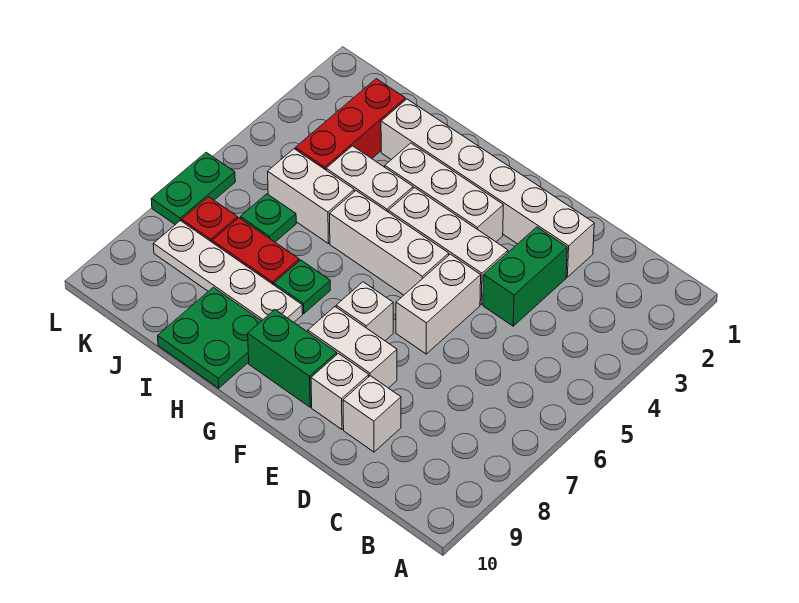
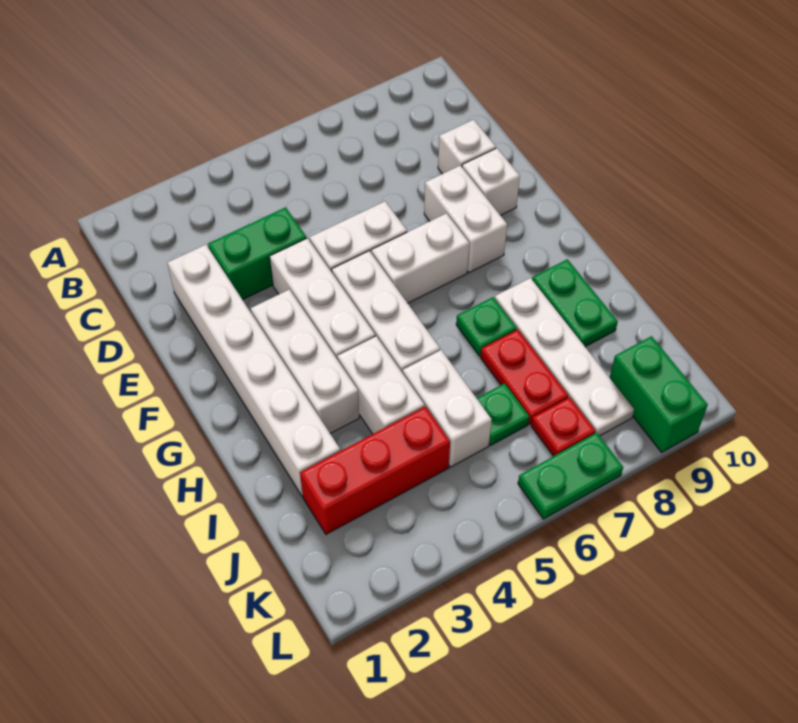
white 1x1 brick [336,282,393,341] -> white 1x2 brick [371,213,469,303]
green 1x2 brick [248,310,337,407] -> green 1x2 brick moved to [610,336,708,452]
green 2x2 plate [158,287,261,388] -> green 1x2 plate [532,259,618,347]

